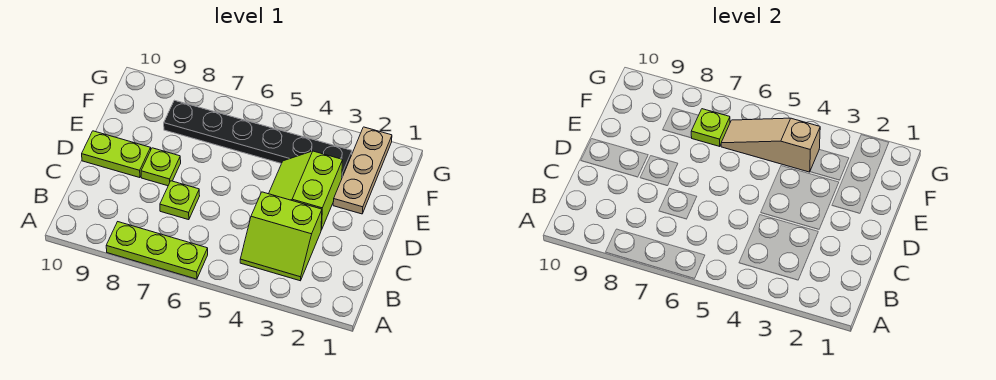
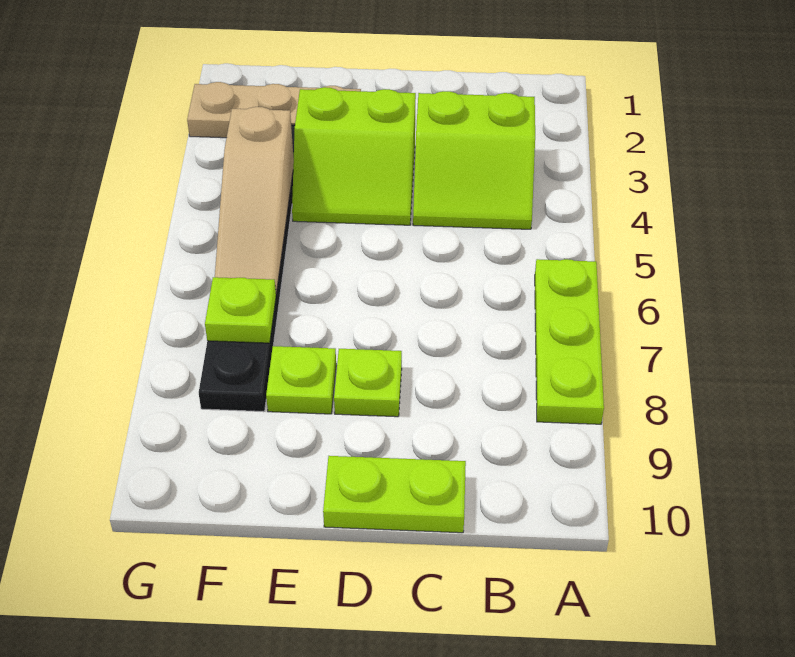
lime 2x2 slope [240,192,322,281] -> lime 2x2 slope turned to [413,91,535,229]
lime 1x1 plate [160,181,200,220] -> lime 1x1 plate moved to [266,346,336,414]
lime 1x2 plate [82,131,151,178] -> lime 1x2 plate turned to [323,456,466,533]

